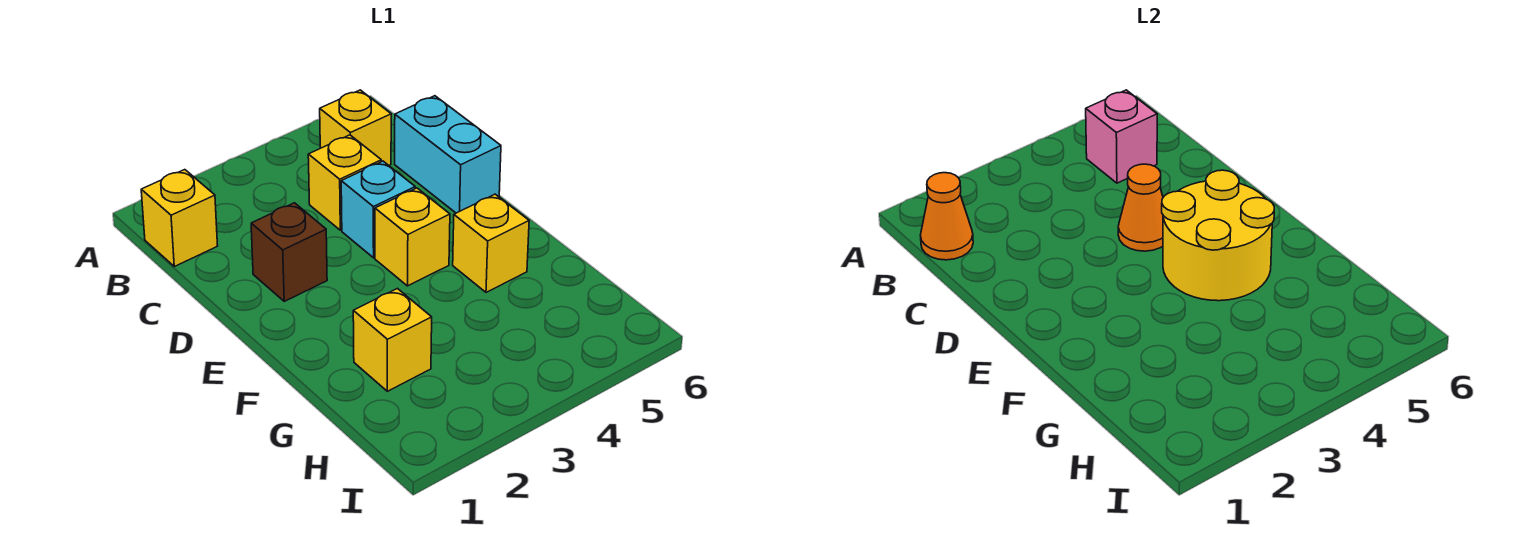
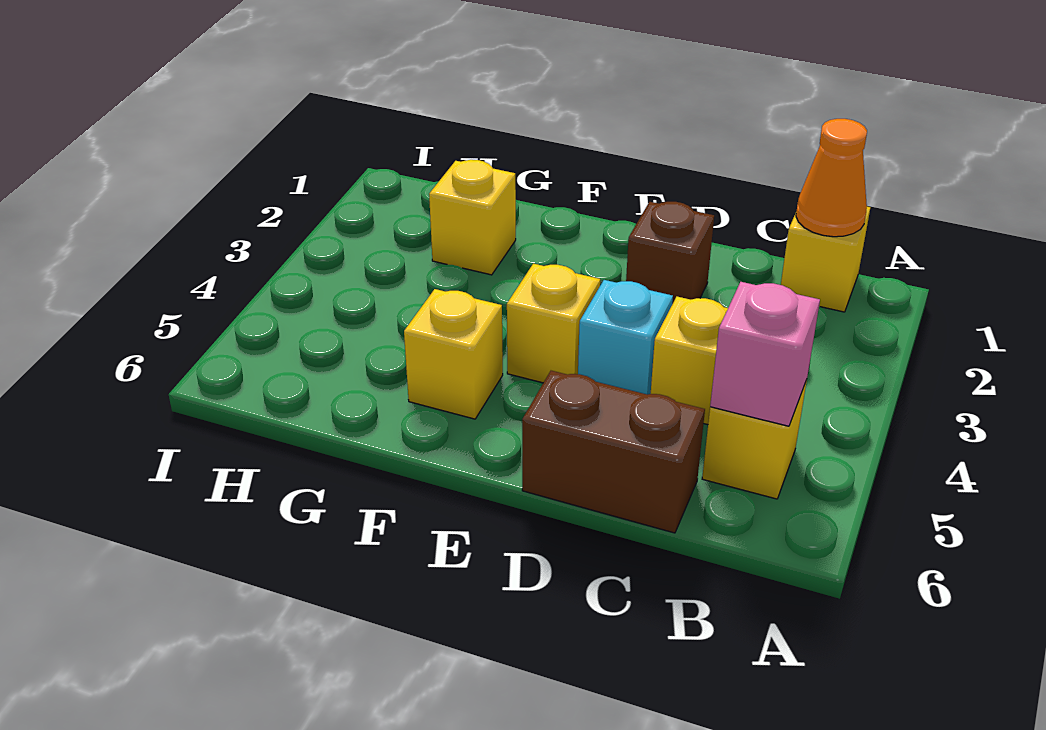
cyan 1x2 brick [395,96,501,213] -> brown 1x2 brick [522,371,705,533]
orange 1x1 cone [1118,164,1163,251] -> none
yellow 2x2 round brick [1162,170,1274,301] -> none

